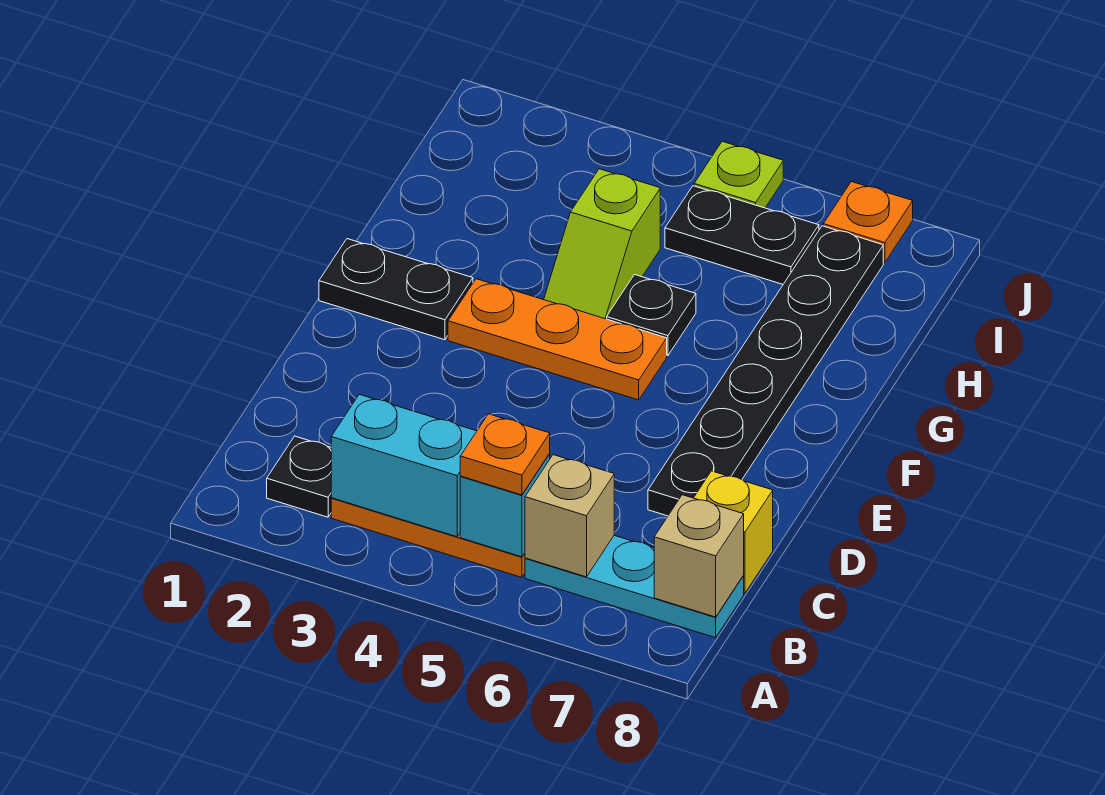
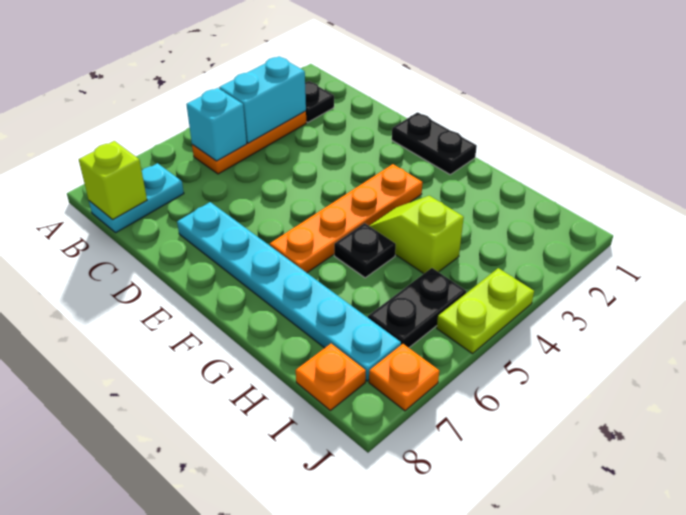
orange 1x1 plate [460,414,550,495] -> orange 1x1 plate moved to [296,344,366,410]
cyan 1x3 plate [525,535,744,638] -> cyan 1x2 plate [89,163,184,232]
tan 1x1 brick [525,455,614,577] -> none
tan 1x1 brick [654,495,744,617] -> lime 1x1 brick [79,141,147,220]
yellow 1x1 brick [694,471,773,593] -> none
black 1x6 plate [648,226,883,516] -> cyan 1x6 plate [177,202,401,381]
black 1x2 plate [319,239,473,340] -> black 1x2 plate turned to [392,112,477,174]
orange 1x3 plate [448,279,667,400] -> orange 1x4 plate [270,164,423,273]
lime 1x1 plate [694,141,783,208] -> lime 1x2 plate [437,268,534,354]

